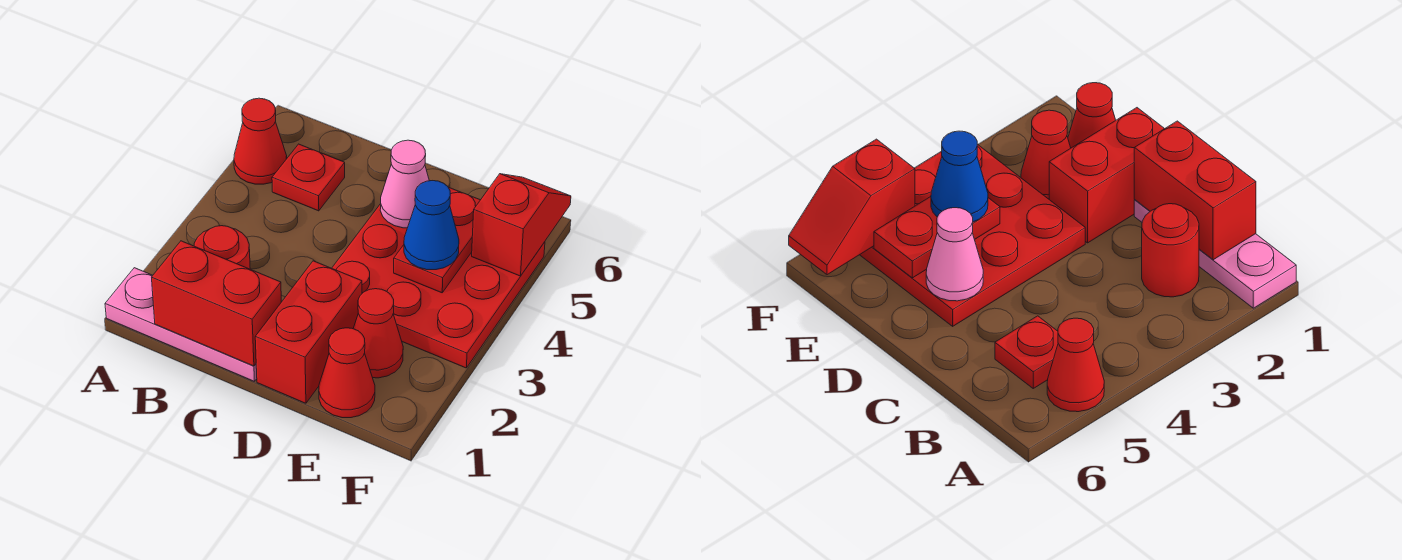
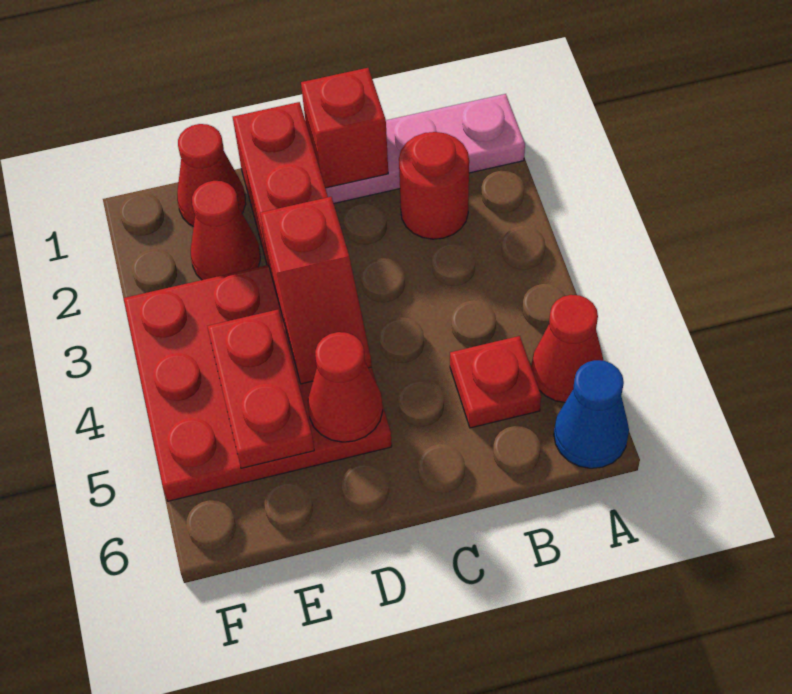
red 1x2 brick [152,241,281,366] -> red 1x1 brick [301,68,388,188]
pink 1x1 cone [380,140,429,228] -> red 1x1 cone [308,332,383,442]
blue 1x1 cone [404,181,459,270] -> blue 1x1 cone moved to [554,360,629,468]
red 1x2 slope [472,174,571,276] -> red 1x2 slope moved to [260,197,372,384]

